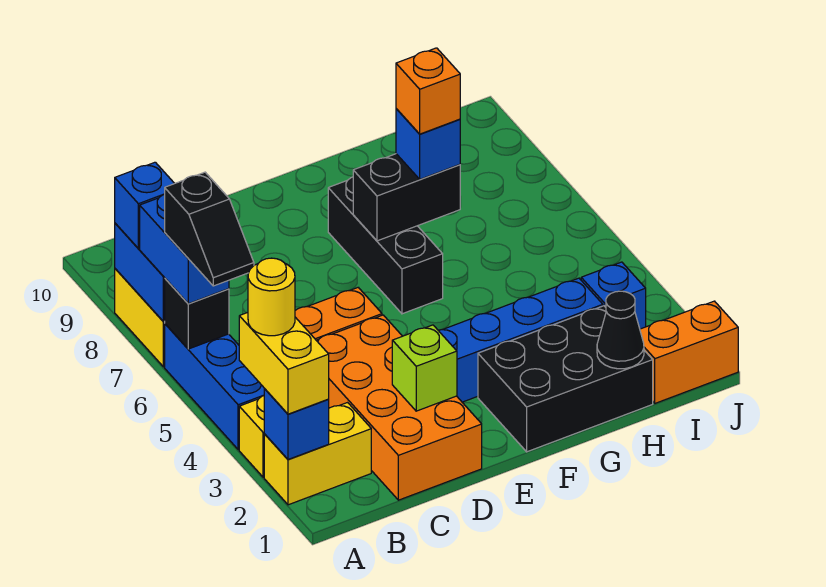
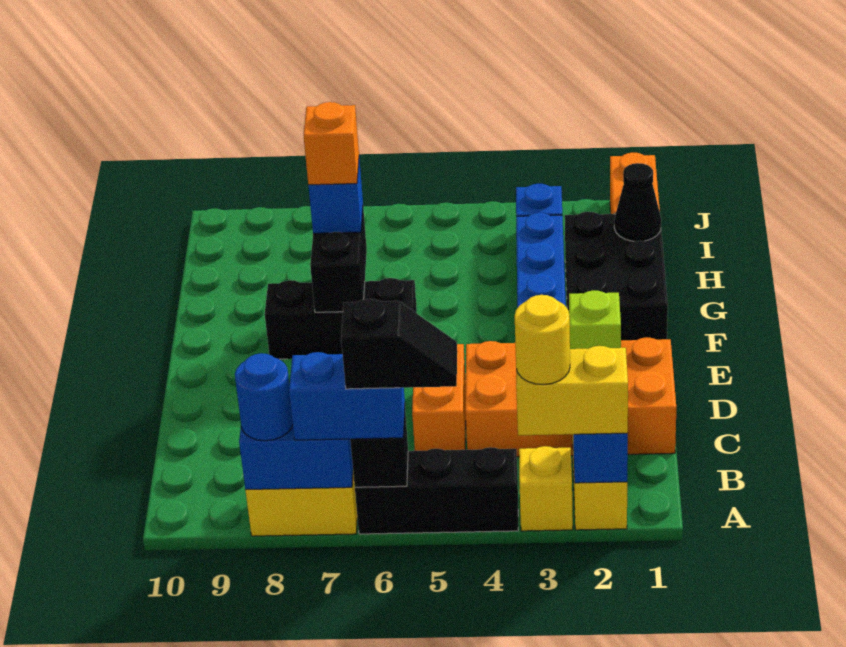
blue 1x3 brick [165,324,264,450] -> black 1x3 brick [355,447,518,534]
blue 1x1 brick [115,162,175,249] -> blue 1x1 round brick [235,353,293,441]

